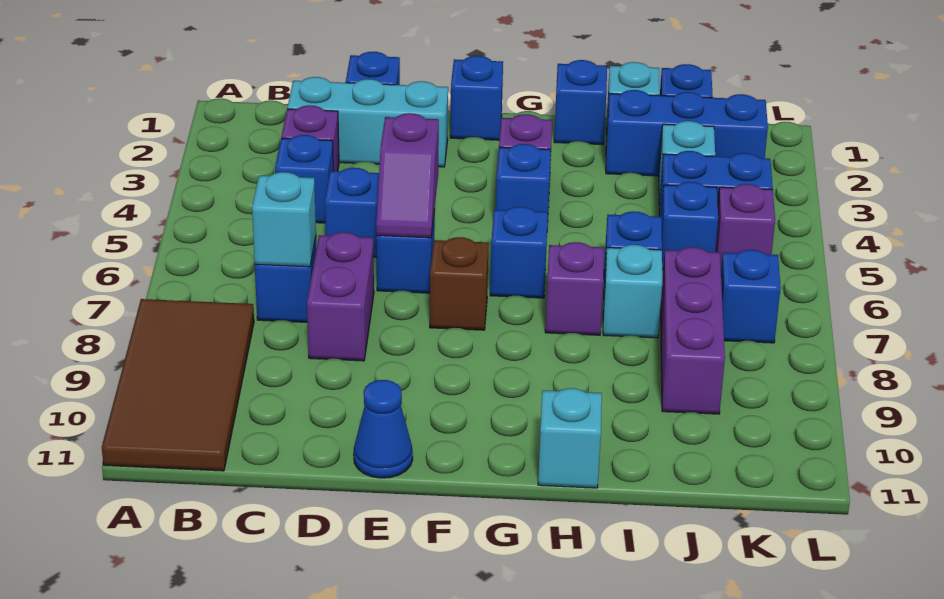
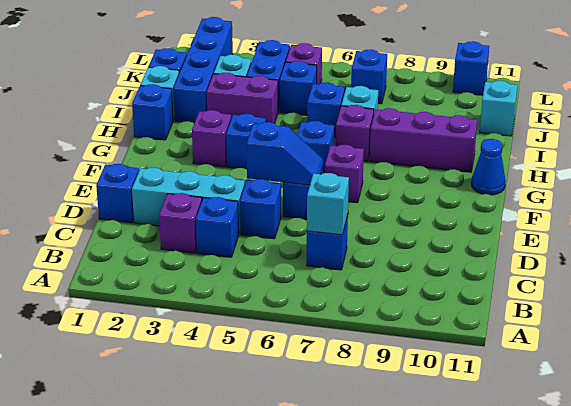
brown 2x4 tile [102,299,254,471] -> none
cyan 1x3 brick [287,77,448,167] -> cyan 1x3 brick turned to [132,168,245,233]
purple 1x2 brick [307,232,374,361] -> purple 1x2 brick moved to [207,73,278,124]
purple 1x2 slope [376,113,439,238] -> blue 1x2 slope [247,122,323,185]
blue 1x1 cone [354,380,413,478] -> blue 1x1 cone moved to [472,139,506,195]
blue 1x1 brick [450,56,503,140] -> blue 1x1 brick moved to [453,41,489,95]
brown 1x1 brick [430,237,489,330] -> purple 1x1 brick [325,145,364,203]
cyan 1x1 brick [538,388,602,488] -> cyan 1x1 brick moved to [480,81,517,136]
blue 1x3 brick [606,90,768,176] -> blue 1x4 brick [173,17,233,123]
purple 1x3 brick [661,247,725,414] -> purple 1x3 brick moved to [370,108,477,172]

